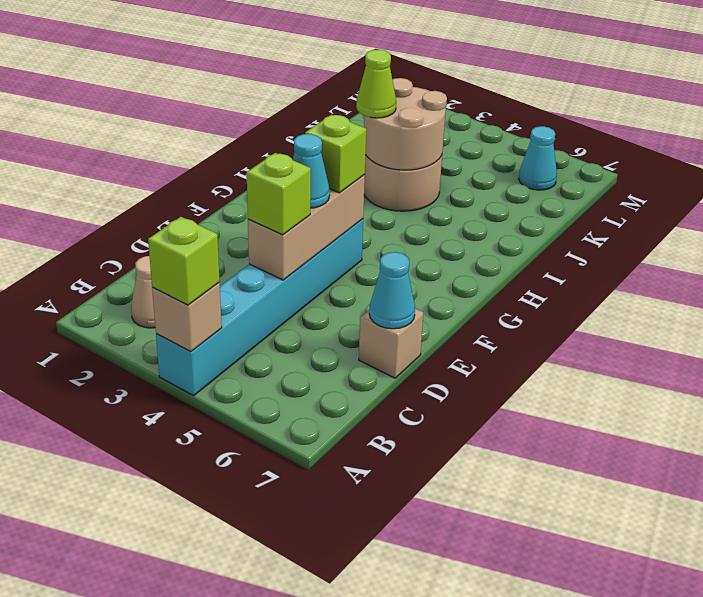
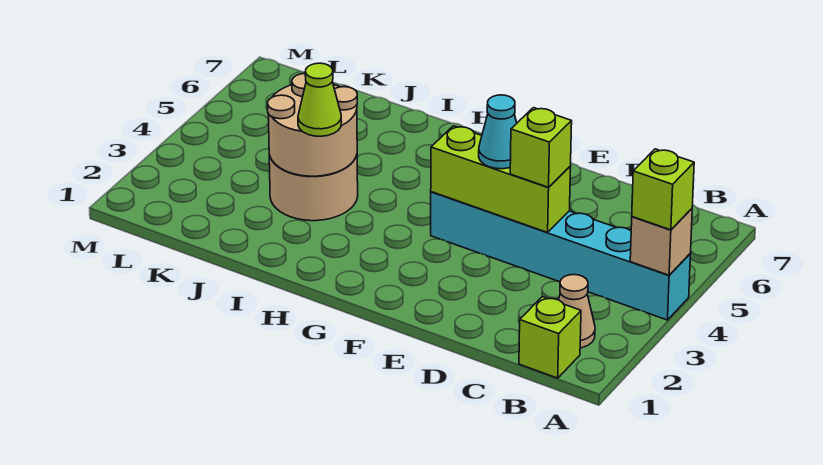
tan 1x3 brick [248,174,365,280] -> lime 1x3 brick [431,126,571,232]
tan 1x1 brick [359,309,423,378] -> none
cyan 1x1 cone [369,252,415,329] -> none
lime 1x1 brick [305,115,366,193] -> lime 1x1 brick moved to [519,297,581,378]
cyan 1x1 cone [519,126,557,190] -> none

